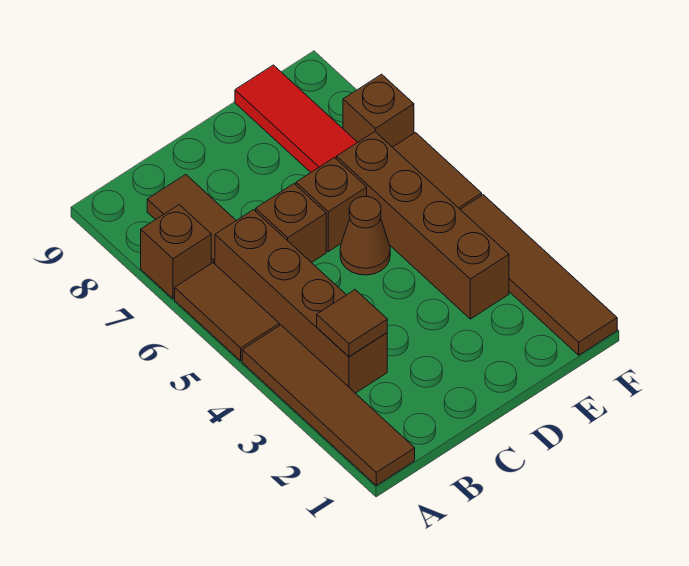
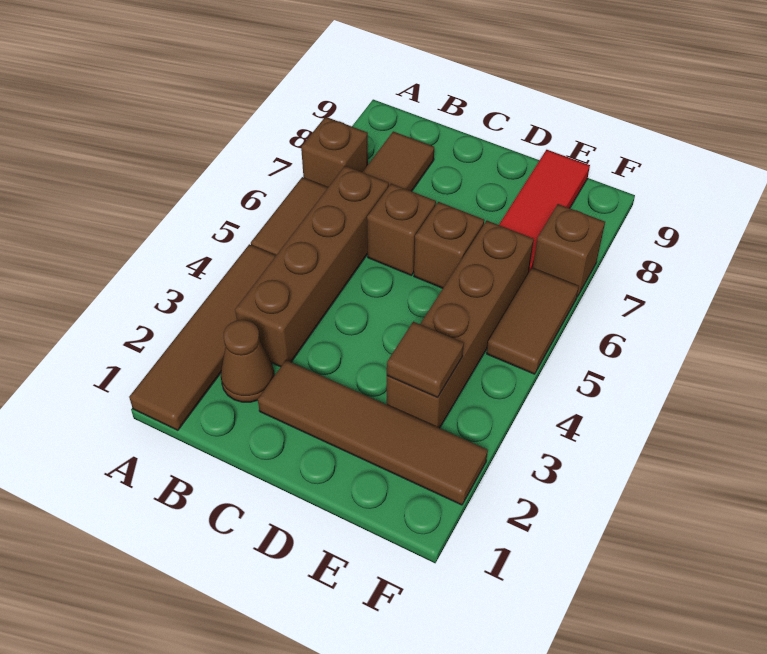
brown 1x1 tile [317,290,387,357] -> brown 1x1 tile moved to [387,322,464,397]
brown 1x1 cone [340,197,390,275] -> brown 1x1 cone moved to [221,320,275,402]
brown 1x4 tile [460,195,617,355] -> brown 1x4 tile turned to [258,360,488,505]

